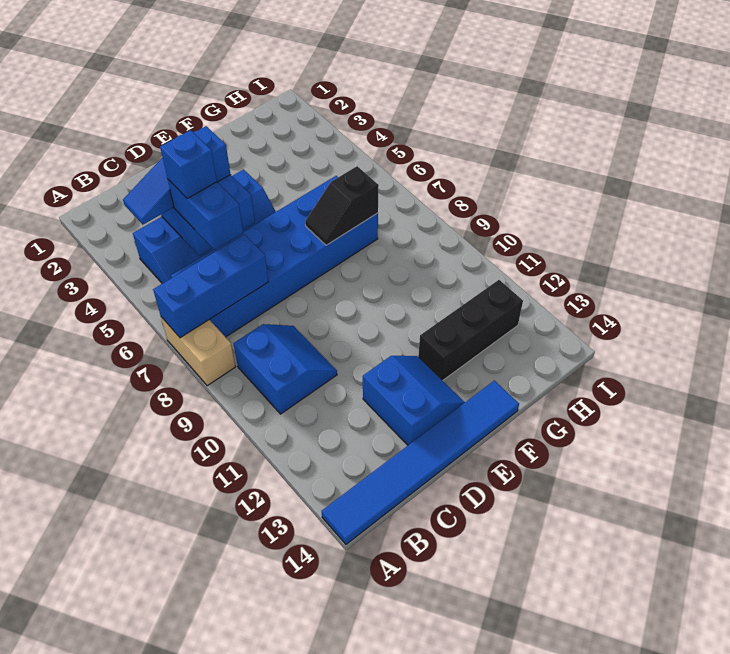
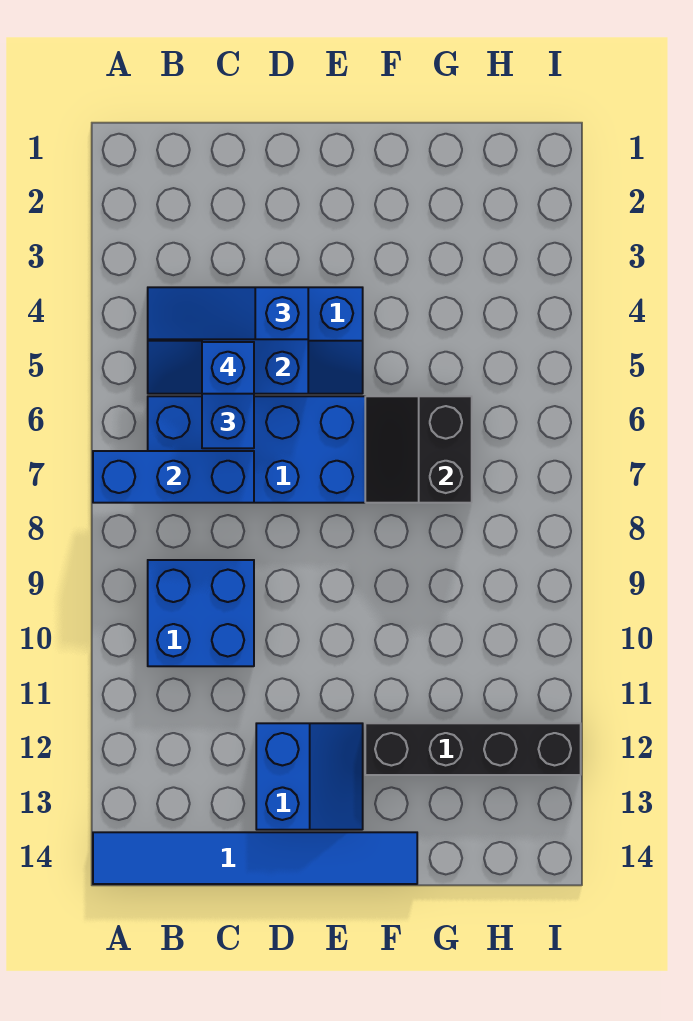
tan 1x2 brick [161,317,235,386] -> none
blue 2x2 slope [234,324,337,414] -> blue 2x2 brick [148,560,254,666]
black 1x2 slope [305,166,379,245] -> black 2x2 slope [365,396,472,503]
black 1x3 brick [418,280,523,381] -> black 1x4 brick [365,723,581,775]

